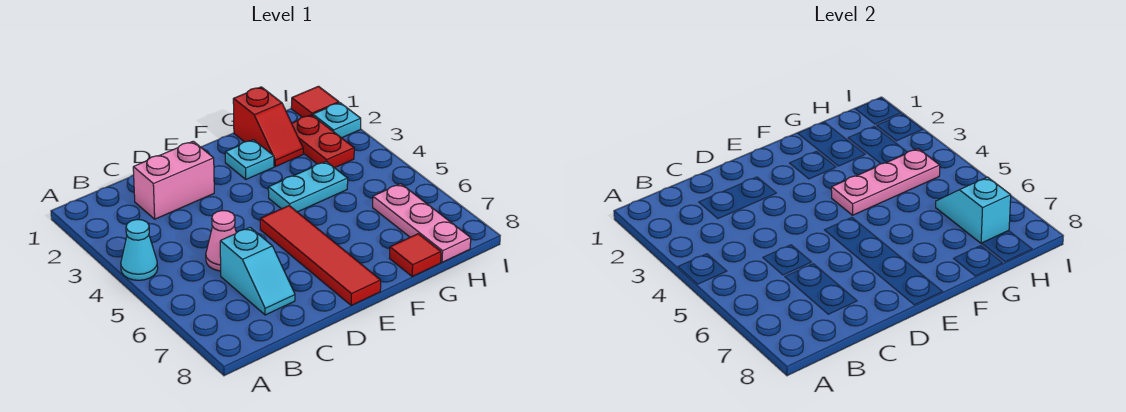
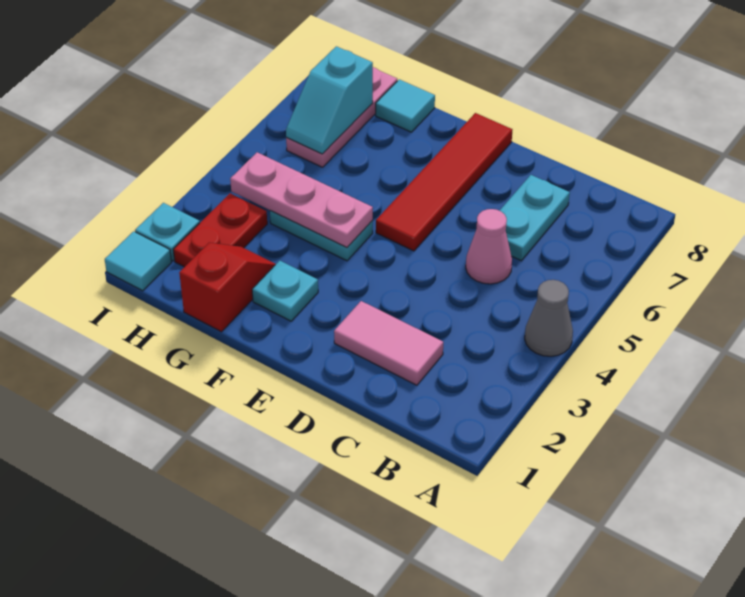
cyan 1x1 cone [121,220,158,280] -> grey 1x1 cone [525,280,573,356]
pink 1x2 brick [133,141,214,219] -> pink 1x2 tile [334,301,443,385]
cyan 1x2 slope [220,227,295,315] -> cyan 1x2 plate [500,175,570,261]
red 1x1 tile [390,234,441,276] -> cyan 1x1 tile [376,79,435,132]
red 1x1 tile [291,86,339,117] -> cyan 1x1 tile [105,231,171,291]

